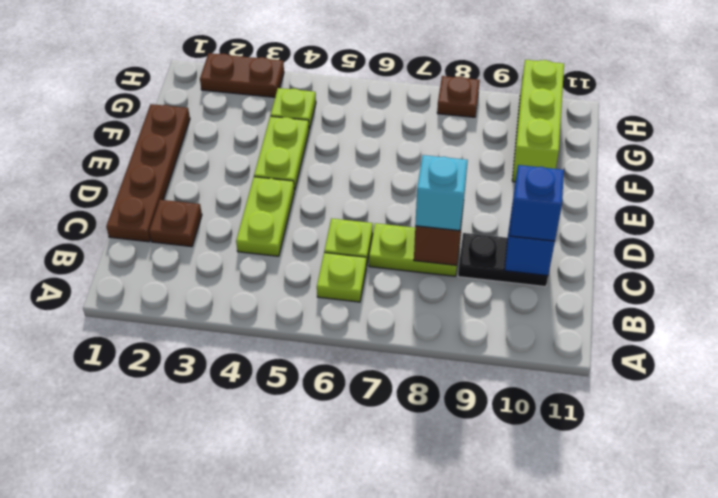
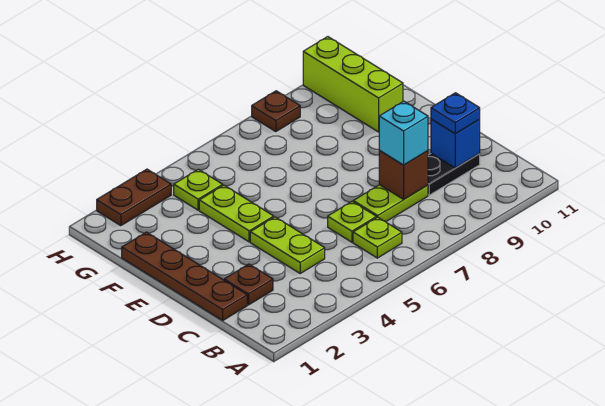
blue 1x1 brick [510,165,564,241] -> blue 1x1 plate [431,93,480,134]

